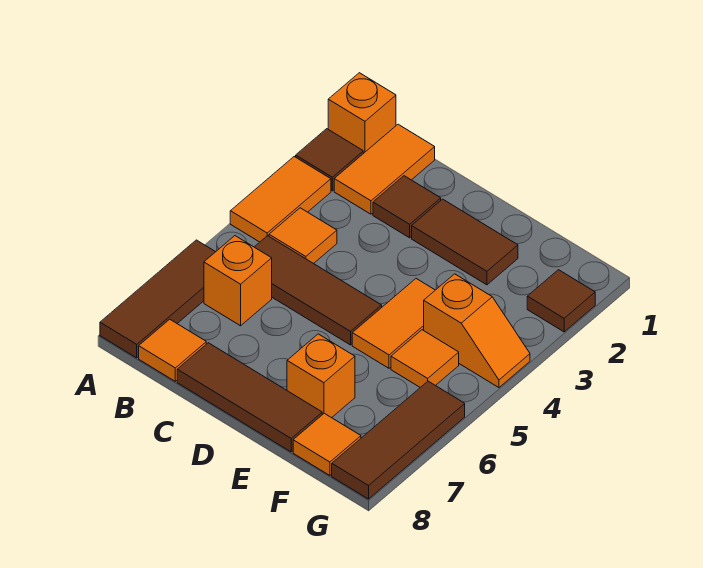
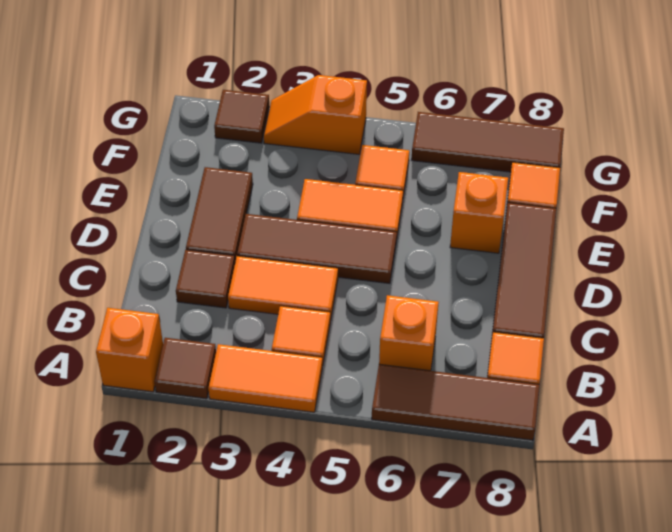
orange 1x2 tile [334,124,435,214] -> orange 1x2 tile moved to [228,256,338,321]
brown 1x3 tile [255,236,382,345] -> brown 1x3 tile turned to [237,214,397,284]
orange 1x2 slope [424,274,530,388] -> orange 1x2 slope turned to [264,75,367,154]

